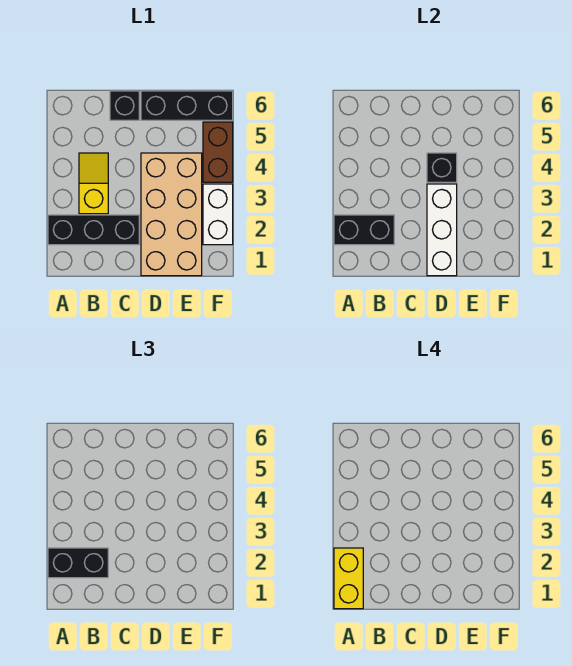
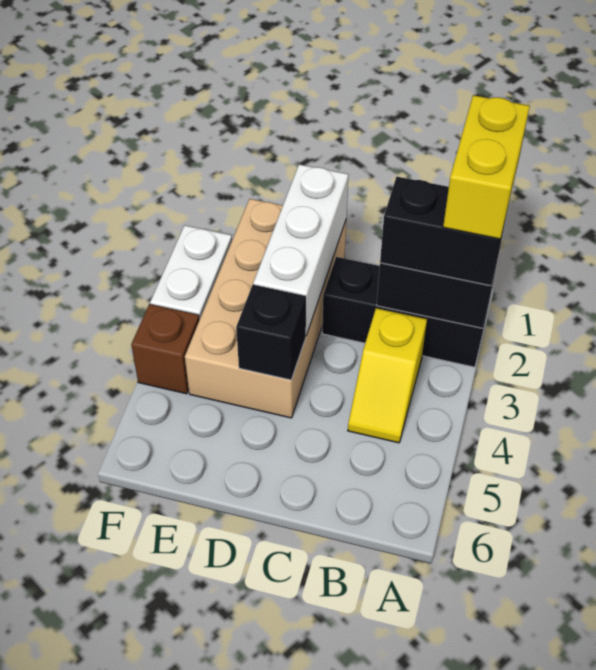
black 1x1 brick [110,91,139,120] -> none
black 1x3 brick [141,91,233,120] -> none
brown 1x2 brick [203,122,233,182] -> brown 1x1 brick [131,304,199,394]

